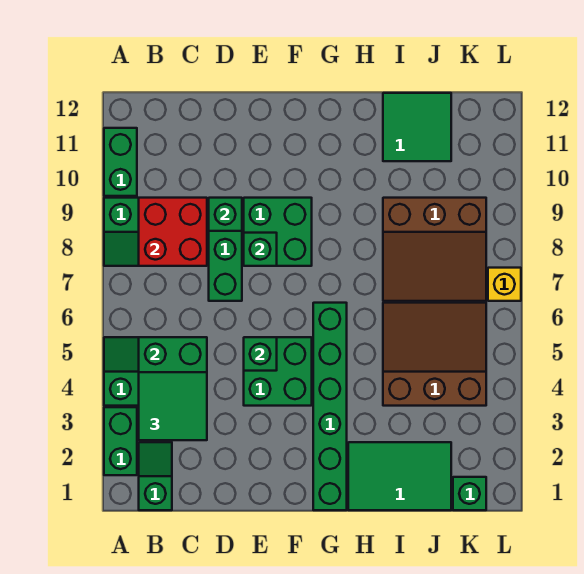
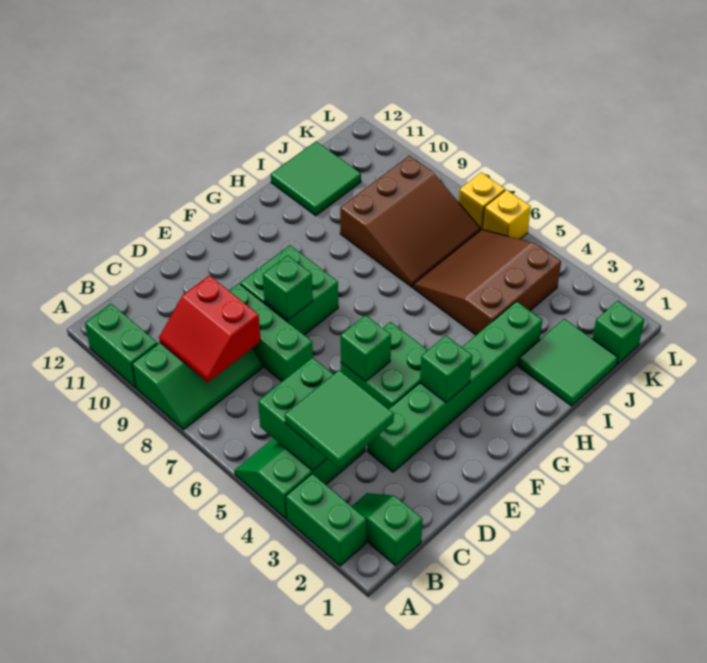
red 2x2 brick [139,198,207,266] -> red 2x2 slope [159,276,261,382]
green 1x1 brick [209,198,242,231] -> green 1x1 brick moved to [420,336,472,402]
green 1x6 brick [313,303,347,510] -> green 1x6 brick turned to [367,301,542,472]
green 2x3 tile [348,442,451,510] -> green 2x2 tile [518,319,618,406]
none -> yellow 1x1 brick [483,190,531,239]

